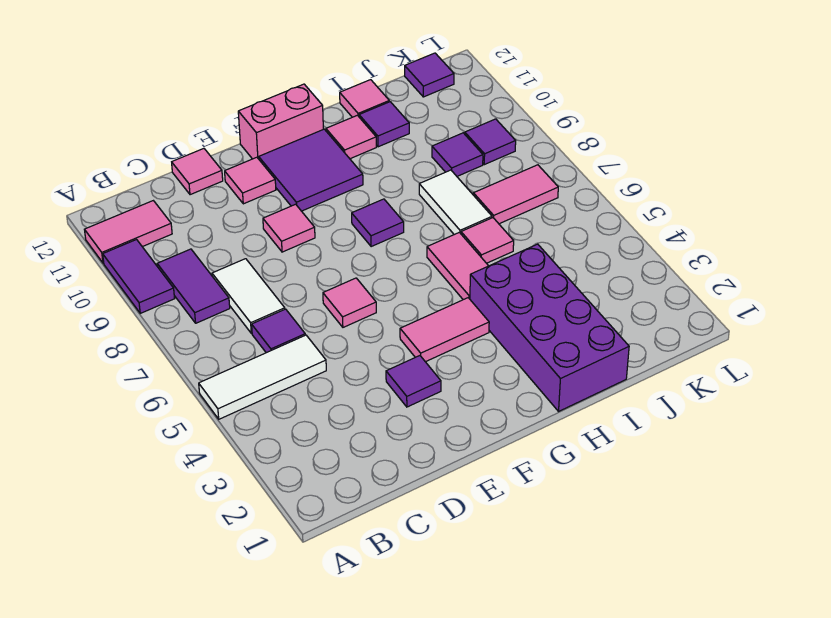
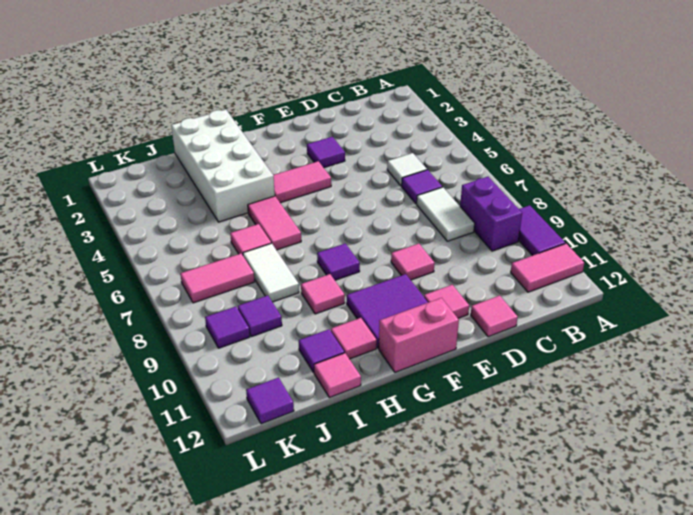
white 1x3 tile [199,335,326,419] -> white 1x1 tile [387,153,427,186]
purple 1x2 tile [157,249,230,323] -> purple 1x2 brick [460,177,522,251]
pink 1x1 tile [323,278,376,327] -> pink 1x1 tile moved to [301,274,345,314]
purple 2x4 brick [470,244,629,411] -> white 2x4 brick [171,110,275,222]

